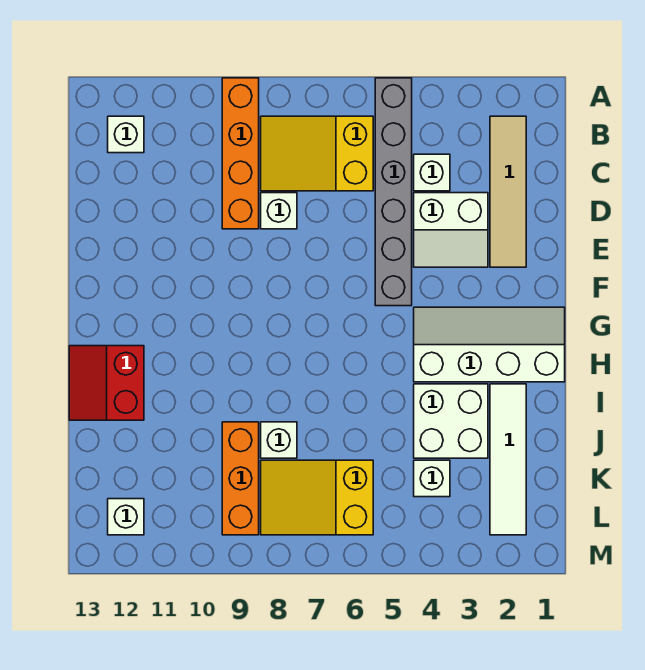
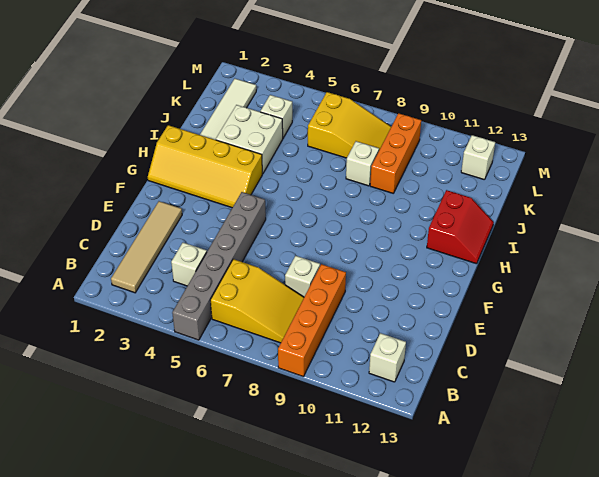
white 2x2 slope [414,193,488,267] -> none
white 2x4 slope [414,307,565,382] -> yellow 2x4 slope [148,125,262,208]

